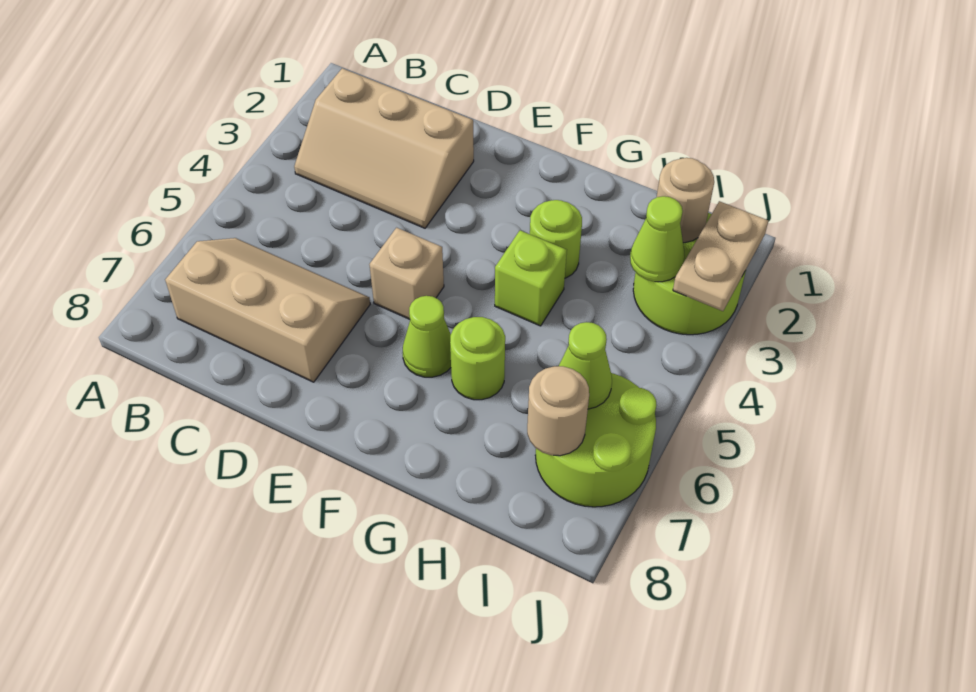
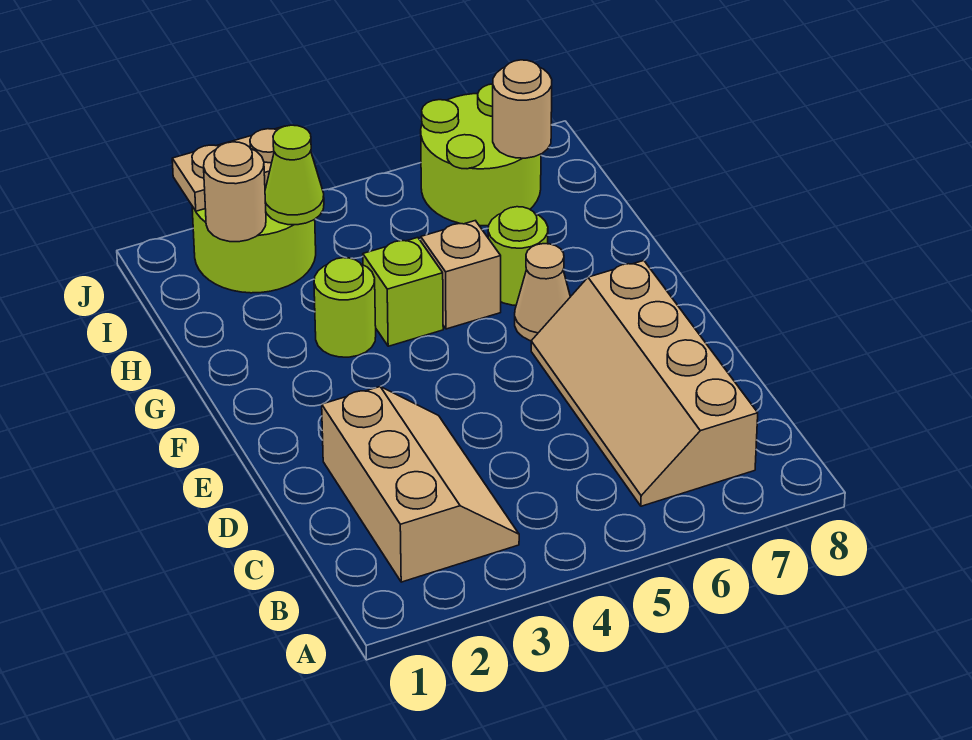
tan 2x3 slope [165,238,370,382] -> tan 2x4 slope [531,261,758,506]
tan 1x1 brick [369,228,444,319] -> tan 1x1 brick moved to [421,221,501,329]
lime 1x1 cone [403,296,451,377] -> tan 1x1 cone [515,244,570,341]
lime 1x1 cone [559,322,612,409] -> none

